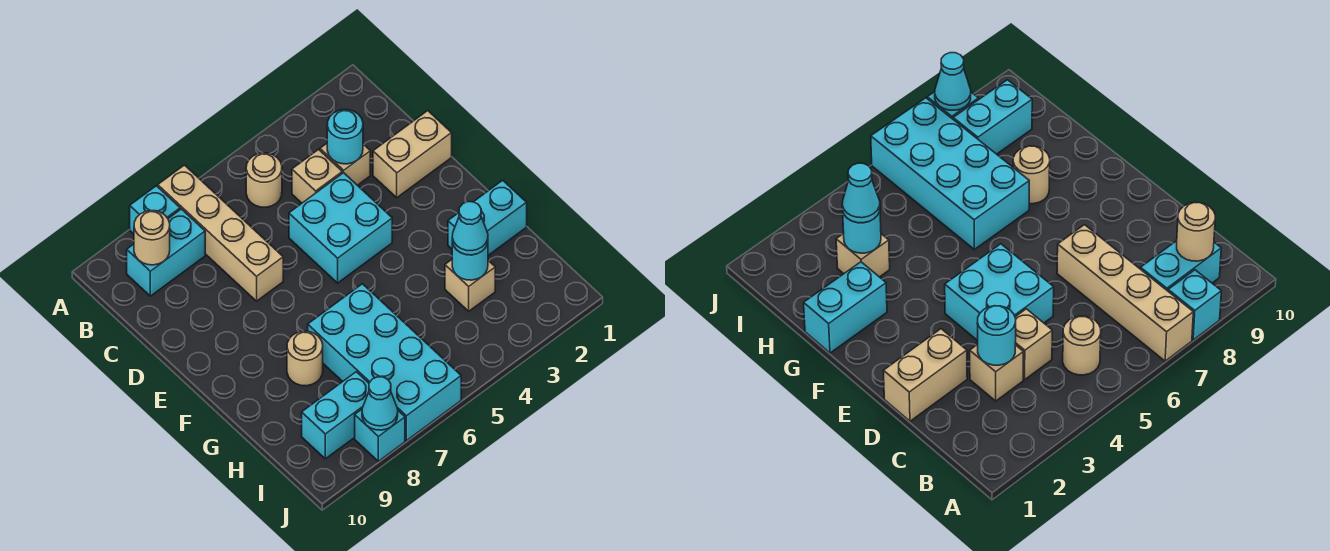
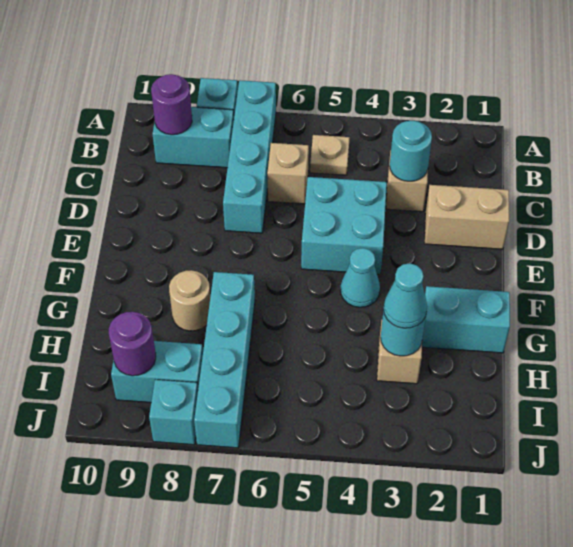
tan 1x4 brick [158,165,283,301] -> cyan 1x4 brick [223,80,276,233]
tan 1x1 round brick [246,153,282,207] -> tan 1x1 plate [310,135,350,175]
tan 1x1 round brick [134,211,170,265] -> purple 1x1 round brick [151,74,192,135]
tan 1x1 brick [292,150,342,203] -> tan 1x1 brick moved to [267,143,309,204]
cyan 2x4 brick [308,284,461,441] -> cyan 1x4 brick [194,272,255,448]
none -> purple 1x1 round brick [109,312,156,376]
cyan 1x1 cone [362,377,398,430] -> cyan 1x1 cone moved to [341,248,380,307]

